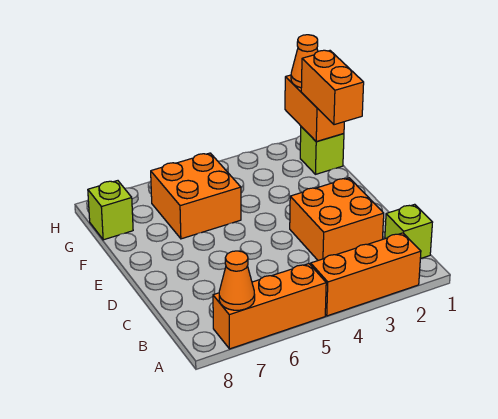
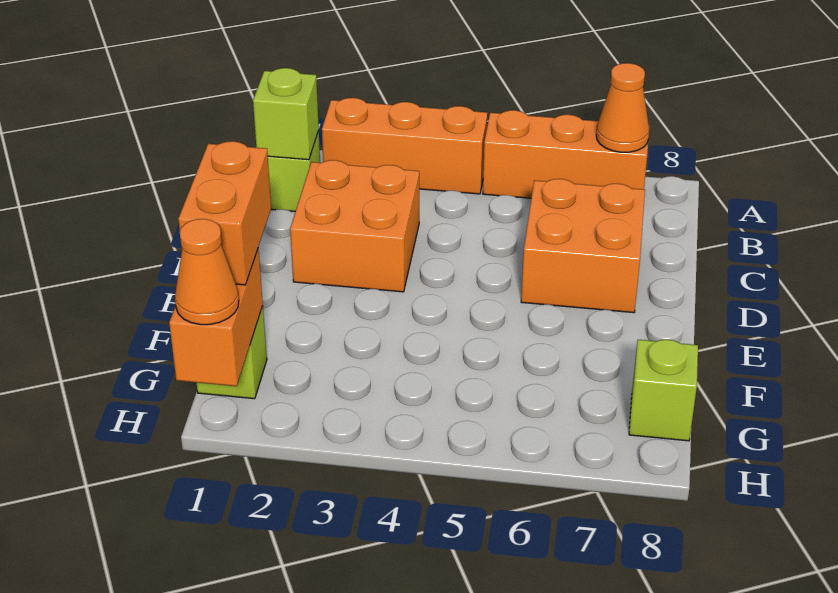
none -> lime 1x1 brick [253,68,319,160]
orange 2x2 brick [151,153,241,239] -> orange 2x2 brick moved to [521,179,645,313]

